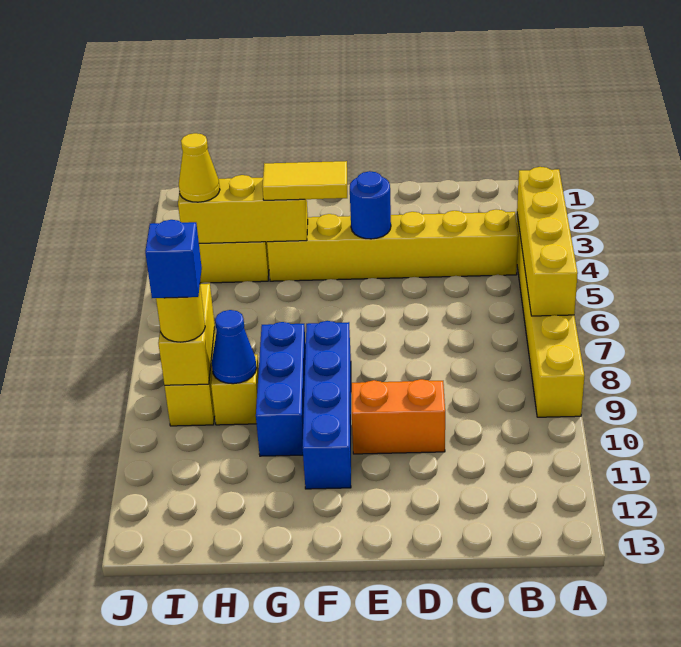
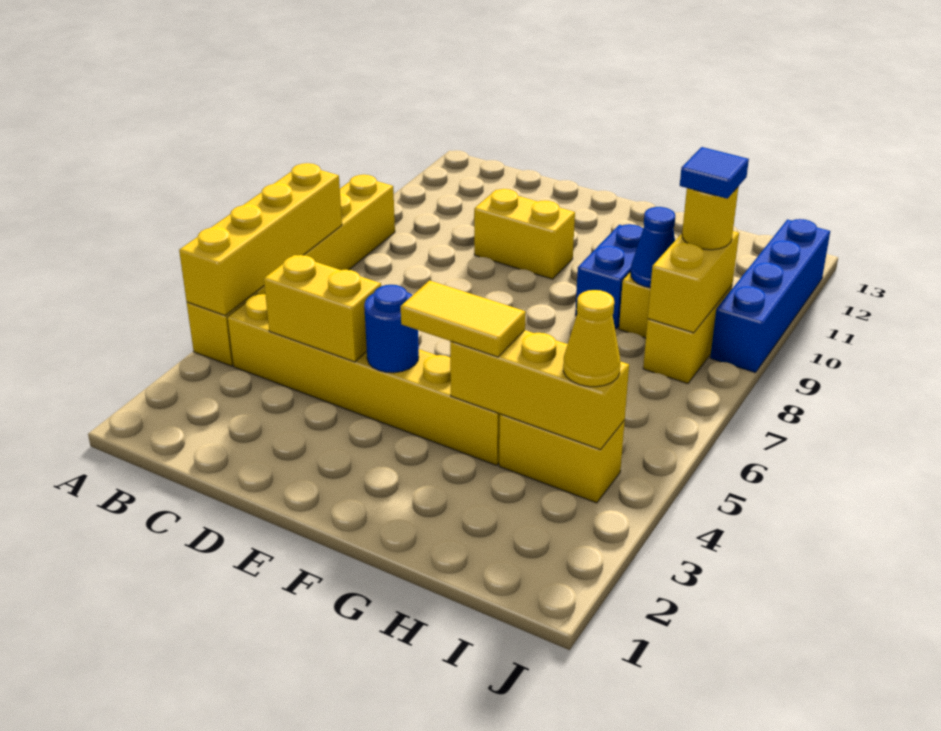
none -> yellow 1x2 brick [264,255,381,362]
orange 1x2 brick [351,379,445,454] -> yellow 1x2 brick [474,189,575,279]
blue 1x4 brick [303,321,351,489] -> blue 1x4 brick moved to [710,219,830,373]
blue 1x3 brick [256,322,306,456] -> blue 1x2 brick [575,224,643,329]
blue 1x1 brick [145,220,202,298] -> blue 1x1 tile [680,147,749,199]

